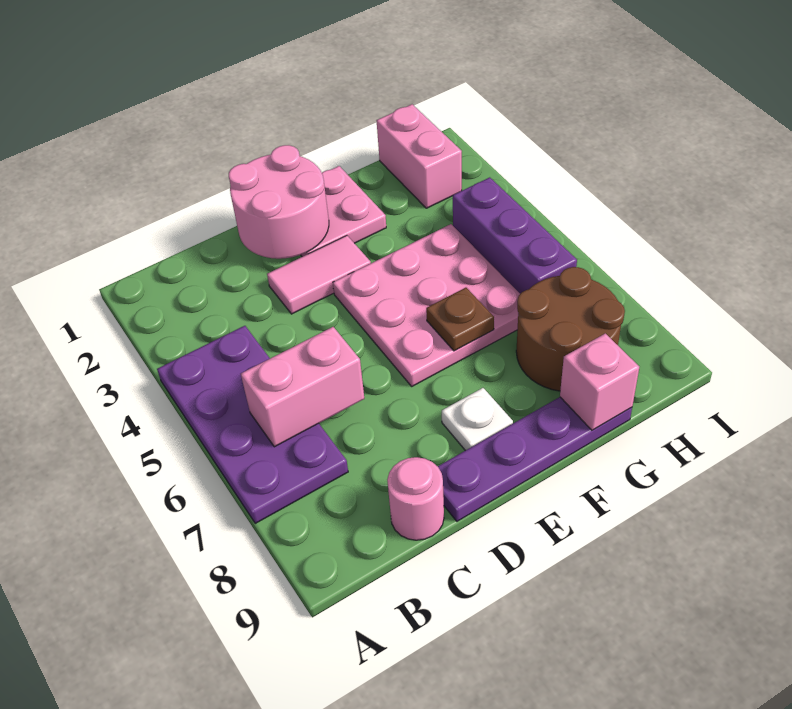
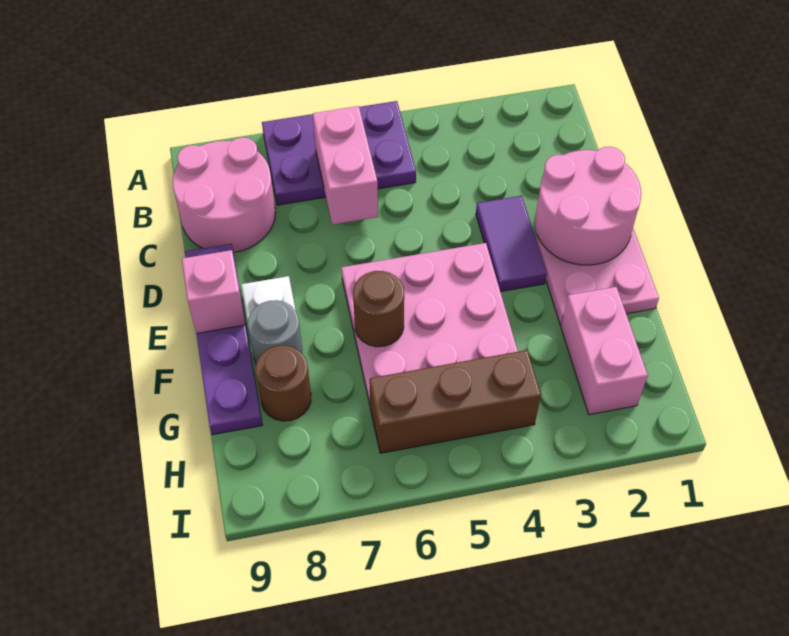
purple 2x4 plate [157,326,348,523] -> purple 2x3 plate [262,101,416,205]
pink 1x1 round brick [387,457,444,540] -> pink 2x2 round brick [173,138,276,252]
pink 1x2 tile [267,236,371,314] -> purple 1x2 tile [476,196,547,292]
brown 1x1 plate [426,288,494,351] -> brown 1x1 round brick [353,271,404,347]
none -> grey 1x1 round brick [248,300,302,363]
brown 2x2 round brick [516,267,625,391] -> brown 1x1 round brick [255,346,311,421]
pink 1x1 brick [560,333,639,430] -> pink 1x1 brick moved to [182,250,245,333]
pink 1x2 brick [376,104,462,208] -> pink 1x2 brick turned to [561,287,648,415]
purple 1x3 brick [453,177,577,294] -> brown 1x3 brick [369,350,541,453]

